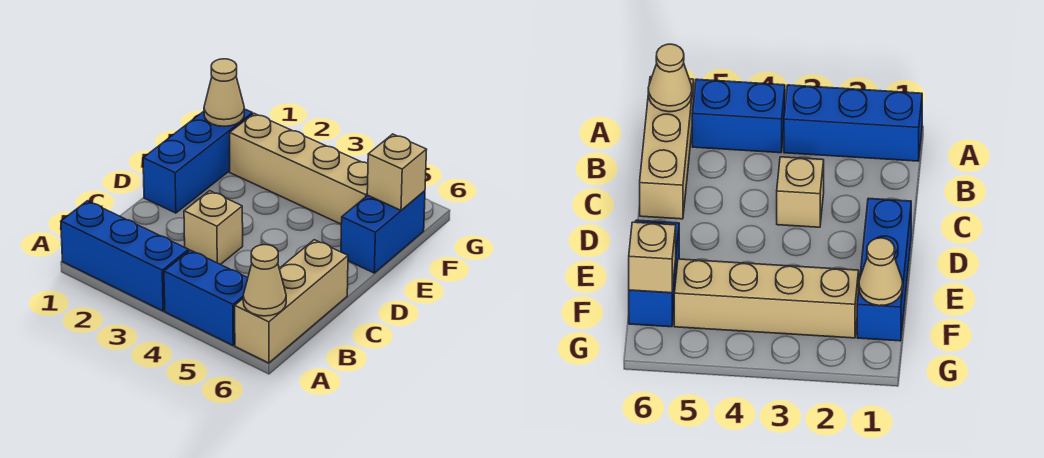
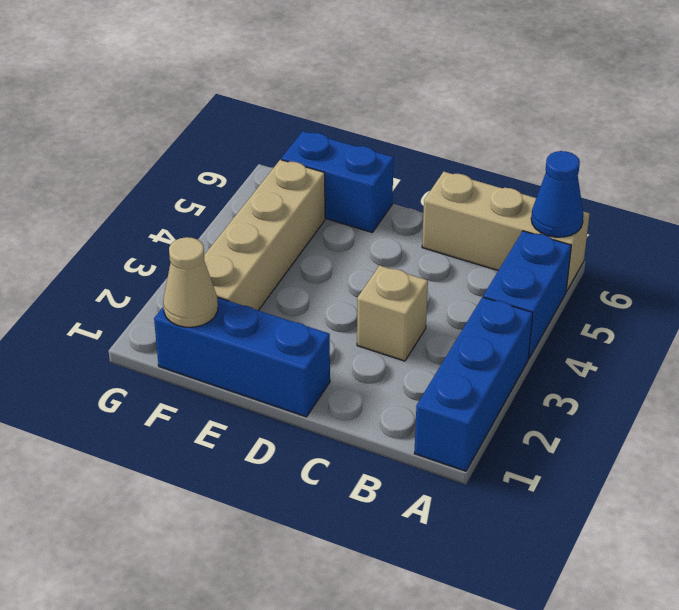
tan 1x1 cone [243,245,286,316] -> blue 1x1 cone [531,151,584,237]
tan 1x1 brick [367,134,427,210] -> none

